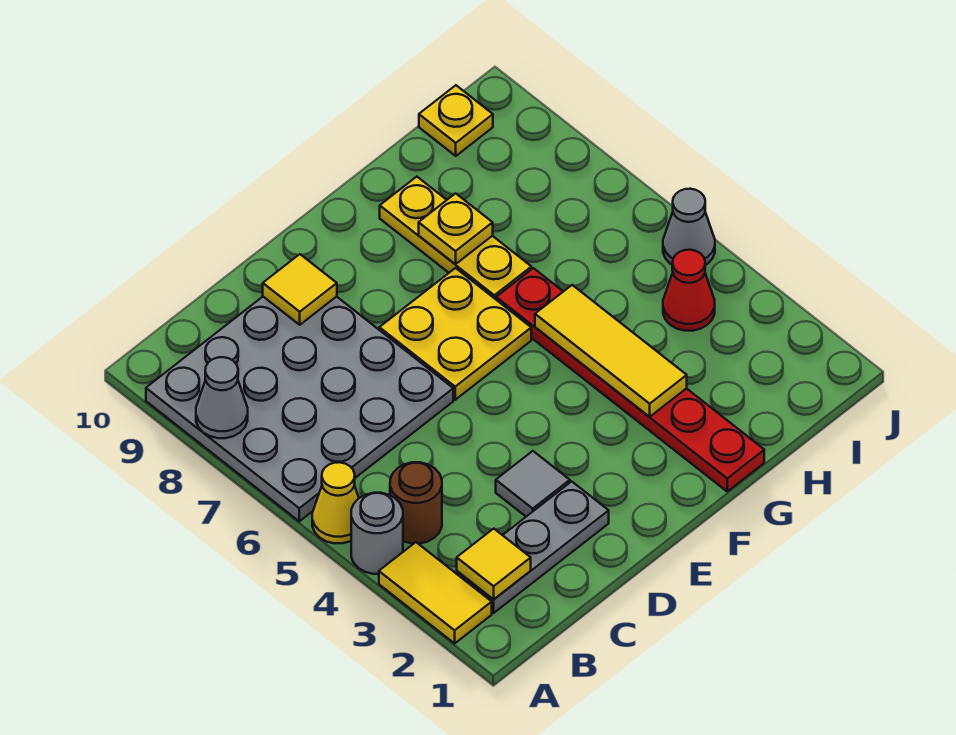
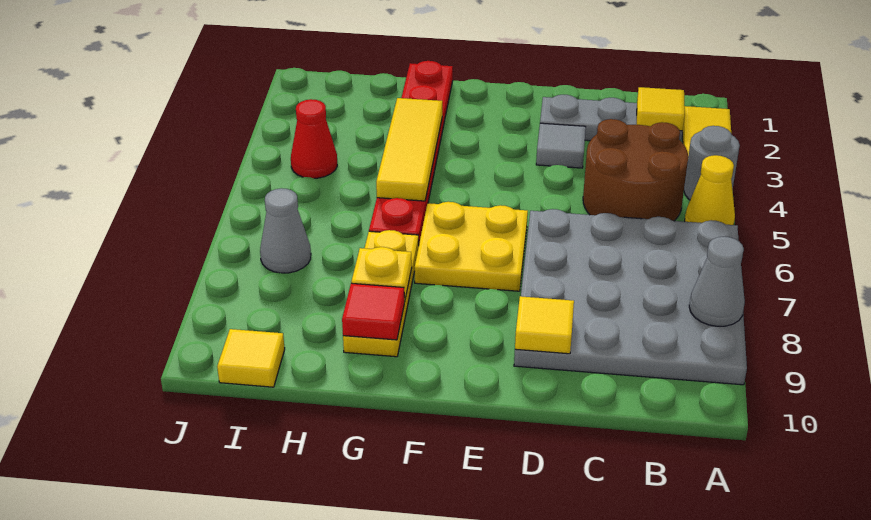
brown 1x1 round brick [390,462,442,544] -> brown 2x2 round brick [583,119,688,221]
none -> red 1x1 tile [342,283,404,340]
yellow 1x1 plate [419,85,493,156] -> yellow 1x1 tile [217,329,285,387]
grey 1x1 cone [663,189,715,265] -> grey 1x1 cone moved to [260,188,311,273]

